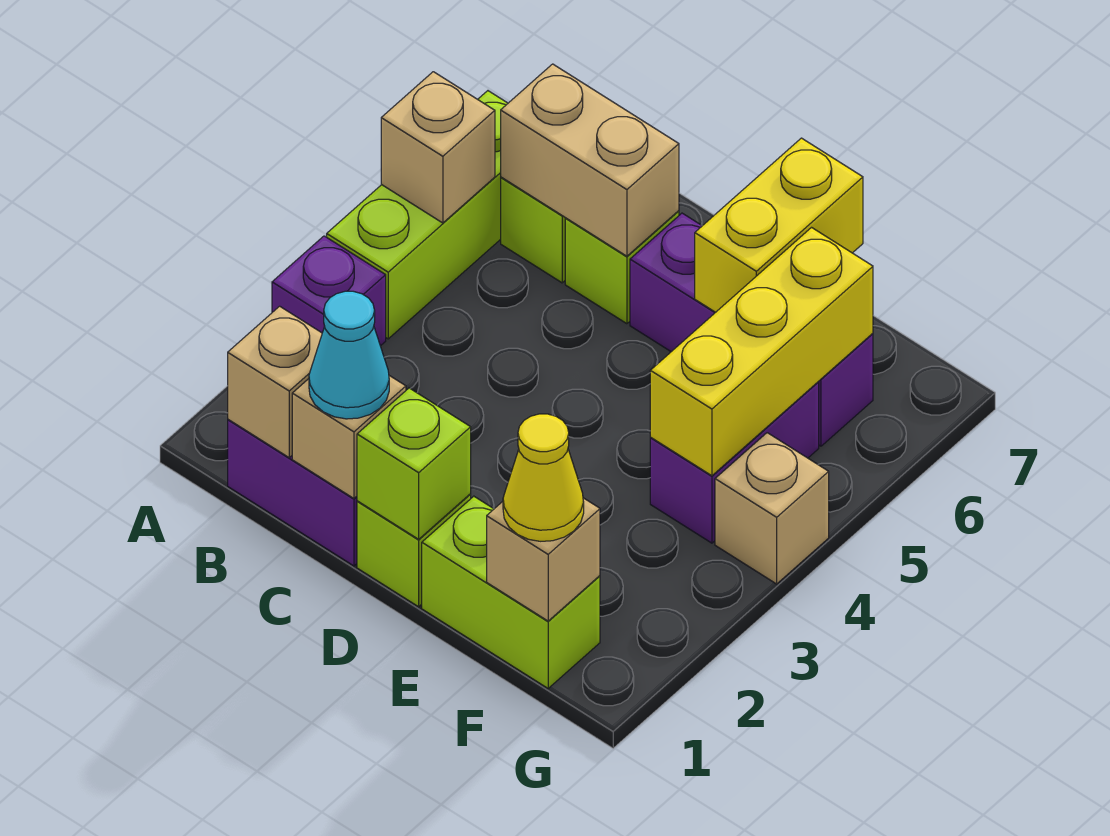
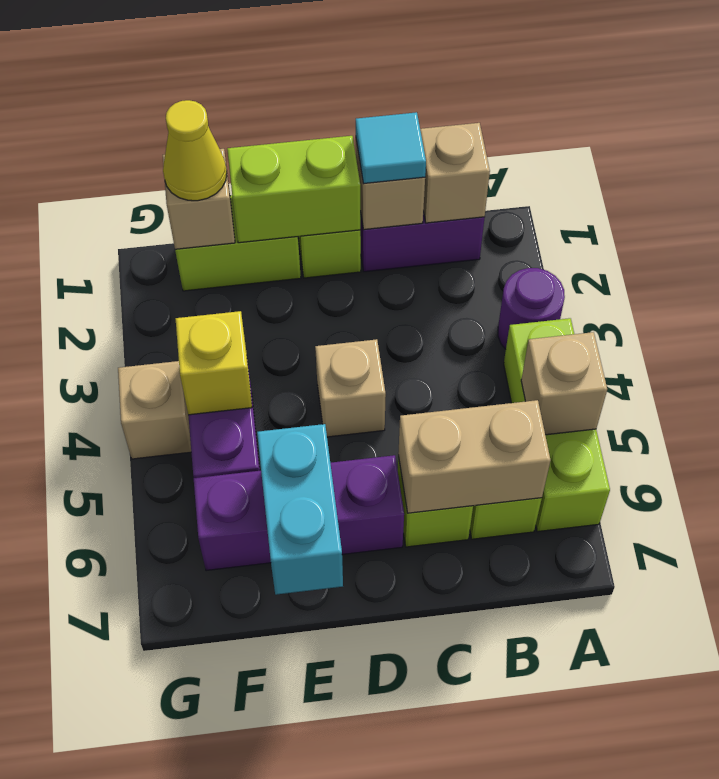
purple 1x1 brick [272,236,386,346] -> purple 1x1 round brick [498,268,565,349]
cyan 1x1 cone [309,291,389,419] -> cyan 1x1 tile [356,112,426,184]
lime 1x1 brick [357,388,471,539] -> lime 1x2 brick [227,136,360,243]
none -> tan 1x1 brick [315,339,386,437]
yellow 1x2 brick [695,138,863,312] -> cyan 1x2 brick [257,424,343,595]
yellow 1x3 brick [650,228,873,476] -> yellow 1x1 brick [176,311,252,415]

